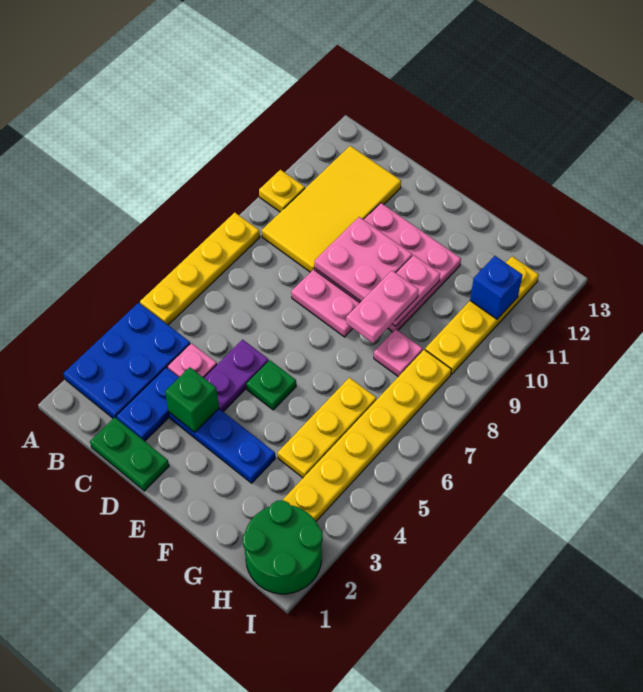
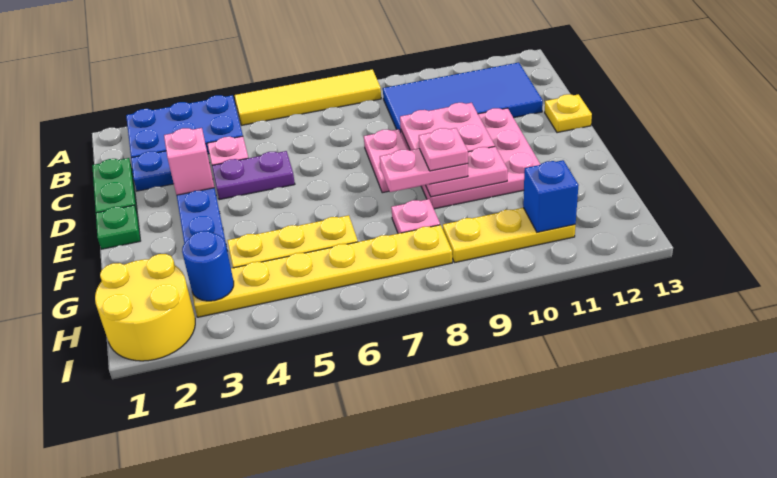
yellow 1x4 plate [140,212,260,325] -> yellow 1x4 tile [235,69,381,125]
yellow 1x1 plate [259,170,305,212] -> yellow 1x1 plate moved to [545,94,592,133]
yellow 2x4 tile [262,146,401,272] -> blue 2x4 tile [383,62,543,133]
green 1x1 brick [165,367,219,432] -> pink 1x1 brick [164,128,214,195]
green 1x1 plate [247,360,296,410] -> green 1x1 plate moved to [96,205,140,249]
none -> pink 1x1 plate [419,128,468,171]
green 2x2 round brick [243,500,323,594] -> yellow 2x2 round brick [95,254,195,361]
none -> blue 1x1 round brick [182,231,234,301]
yellow 1x4 plate [425,256,539,374] -> yellow 1x3 plate [443,208,575,263]

